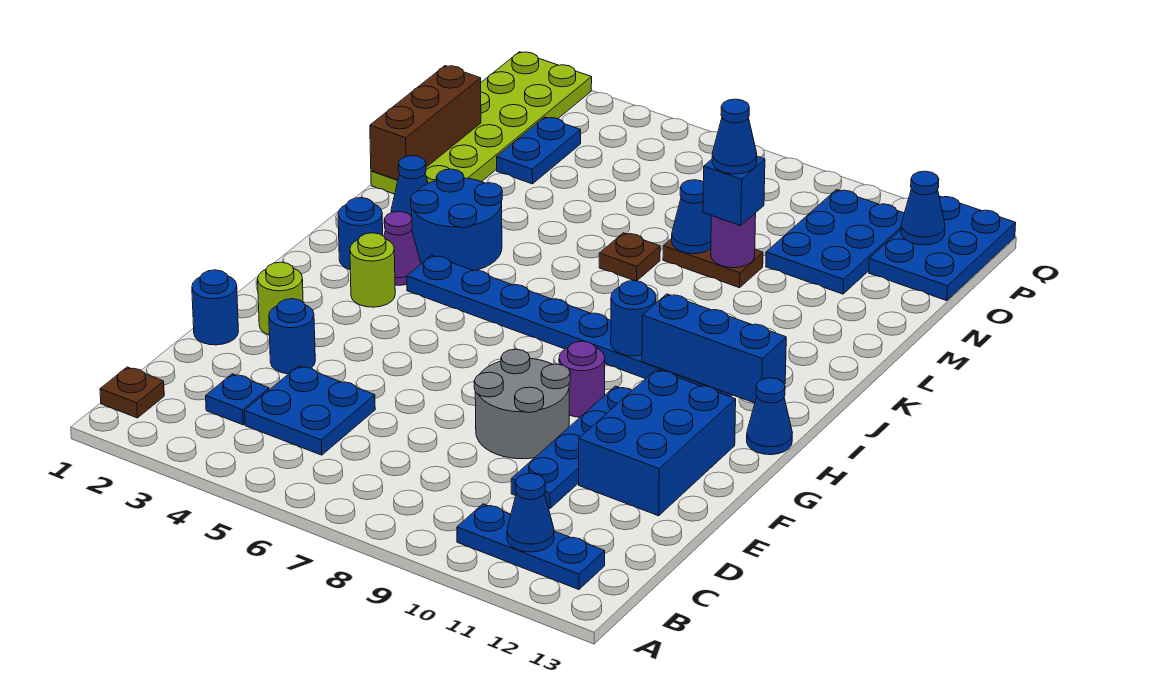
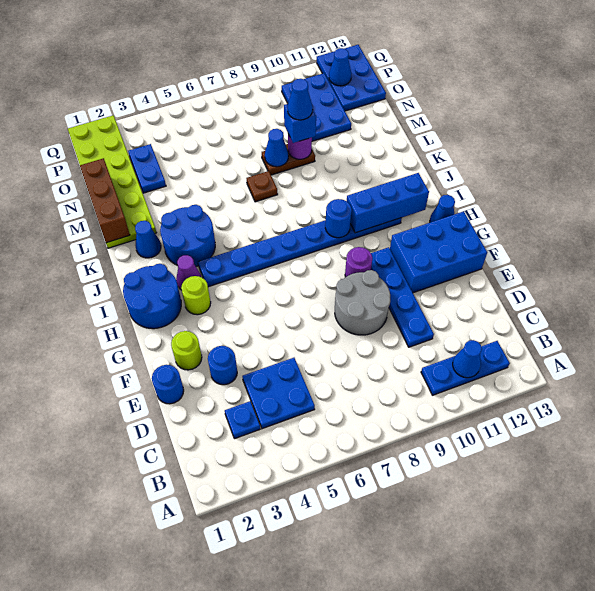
brown 1x1 plate [100,367,164,418] -> none
blue 2x3 brick [579,370,736,516] -> blue 2x3 brick turned to [390,211,487,293]
blue 1x1 round brick [338,198,383,270] -> blue 2x2 round brick [123,264,181,329]

